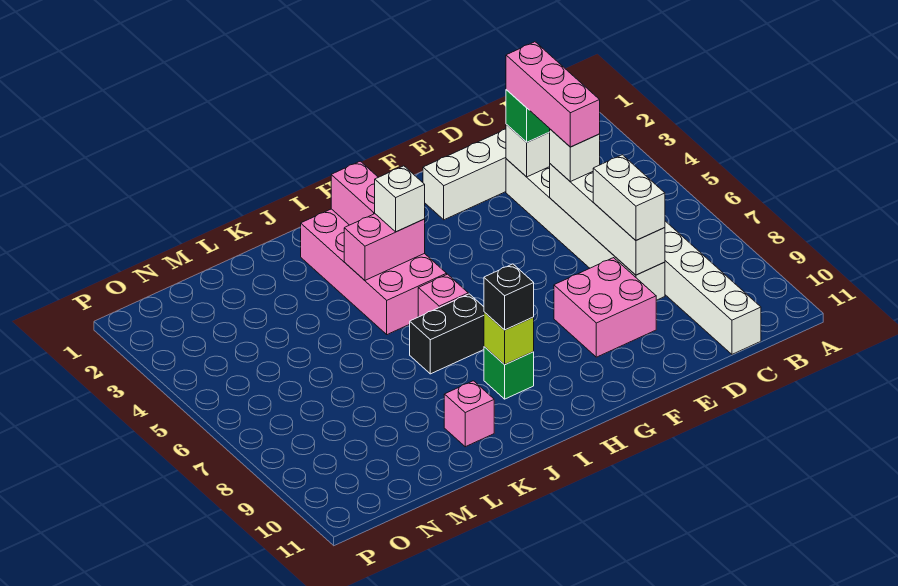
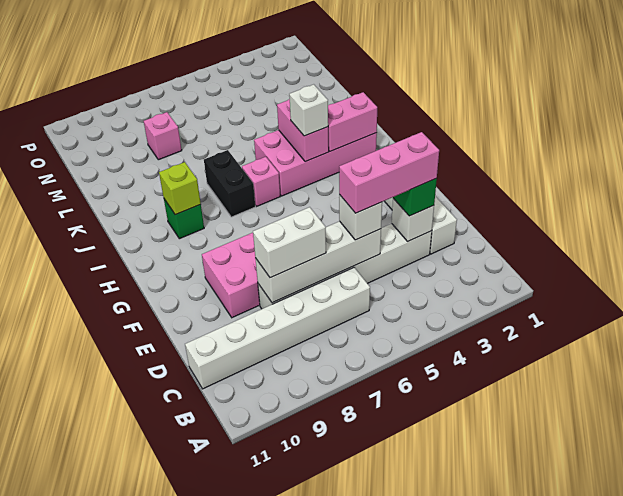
black 1x1 brick [484,264,534,330] -> none
pink 1x1 brick [444,381,494,447] -> pink 1x1 brick moved to [144,112,182,160]

